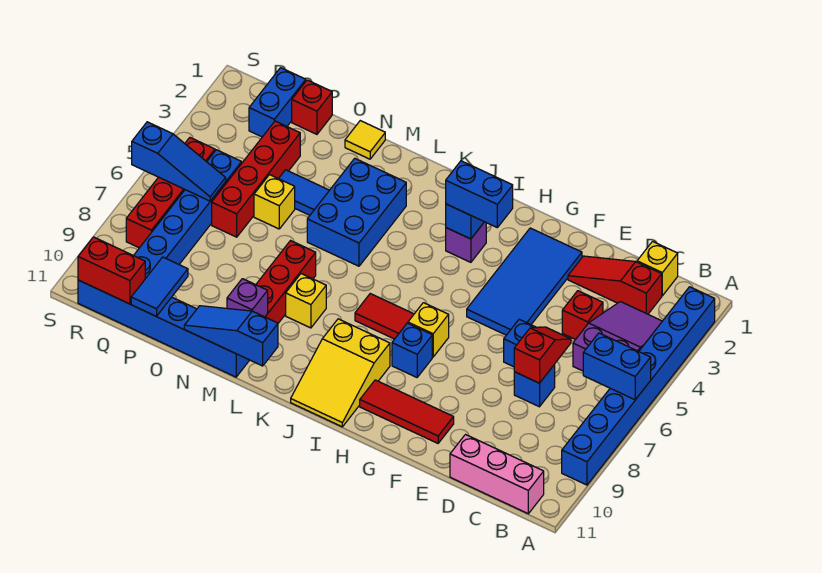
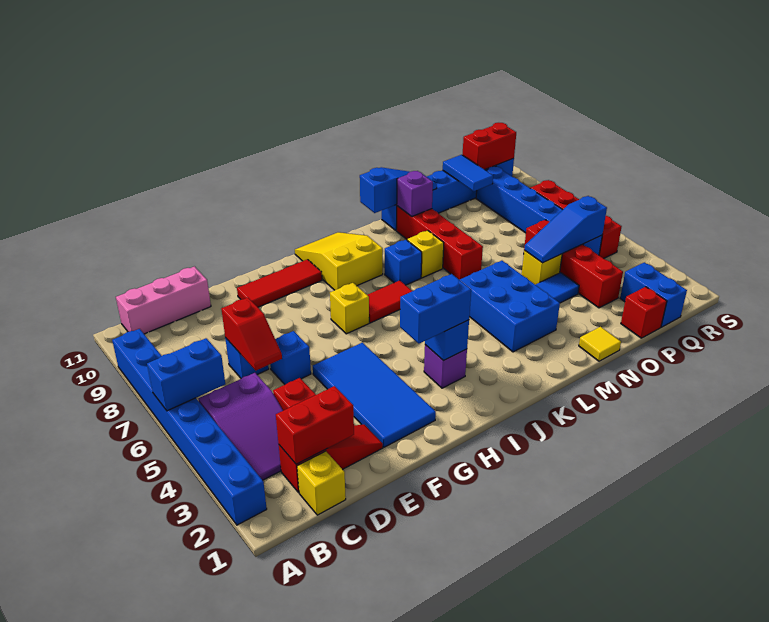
none -> red 1x2 brick [276,386,354,464]
blue 1x1 brick [392,323,432,377] -> blue 1x1 brick moved to [385,240,422,285]
blue 1x3 slope [132,122,226,201] -> blue 1x3 slope moved to [524,196,607,263]

